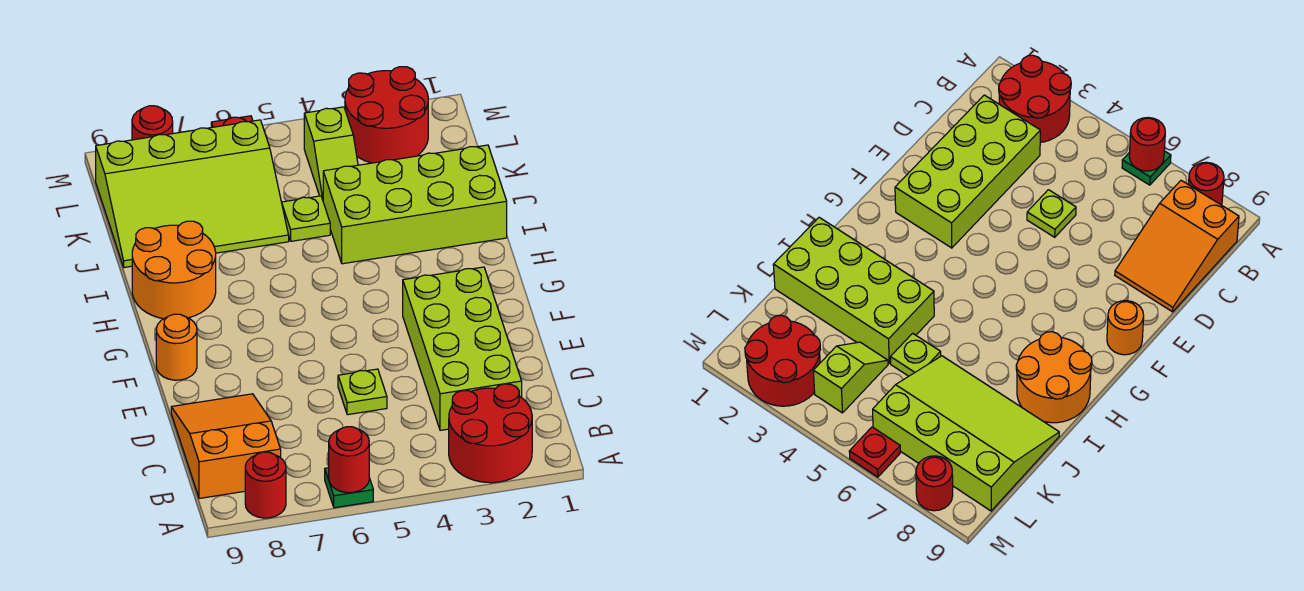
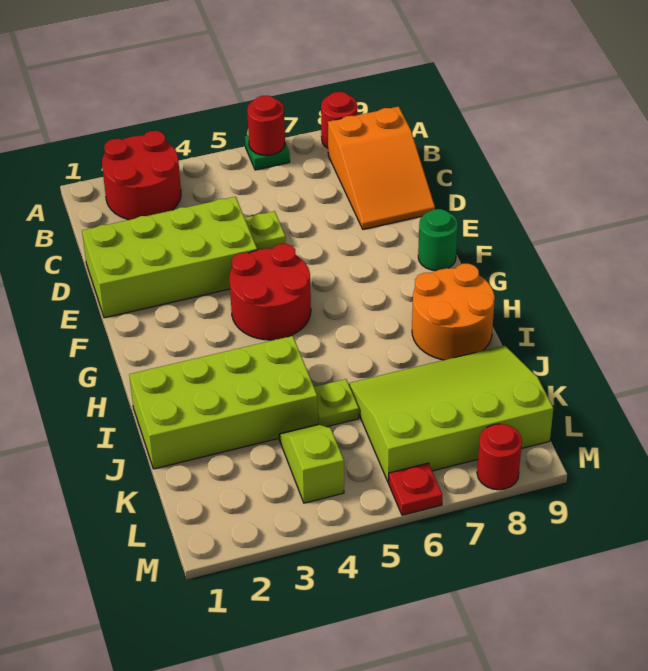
lime 2x4 brick [403,267,522,430] -> lime 2x4 brick turned to [82,197,257,318]
orange 1x1 round brick [156,314,197,380] -> green 1x1 round brick [418,209,458,271]
red 2x2 round brick [345,67,428,163] -> red 2x2 round brick moved to [229,244,311,340]

